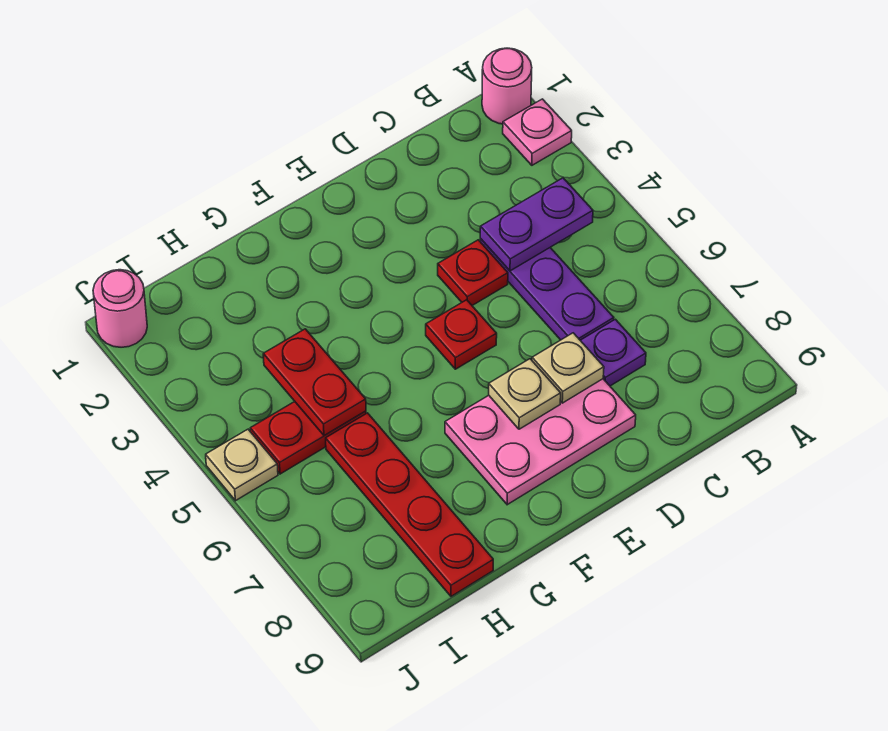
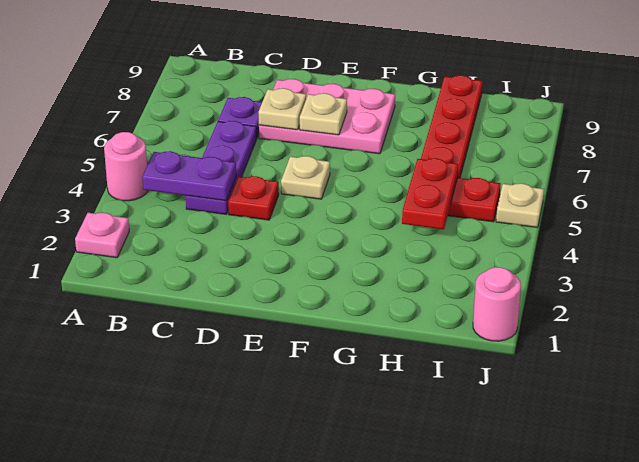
pink 1x1 round brick [482,48,532,124] -> pink 1x1 round brick moved to [104,132,148,201]
red 1x1 plate [426,300,497,369] -> tan 1x1 plate [281,156,330,199]

